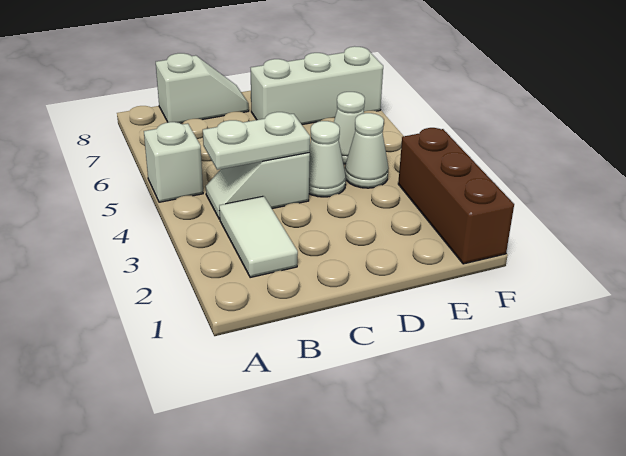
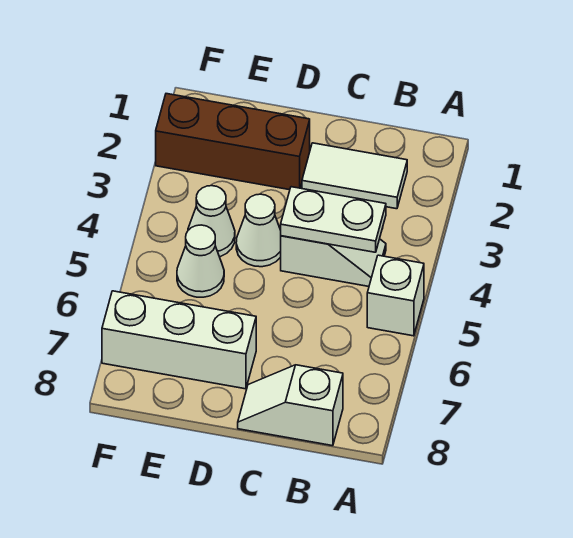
white 1x2 tile [219,196,298,278] -> white 1x2 tile turned to [302,143,407,209]
brown 1x3 brick [398,128,514,264] -> brown 1x3 brick turned to [156,94,310,190]

